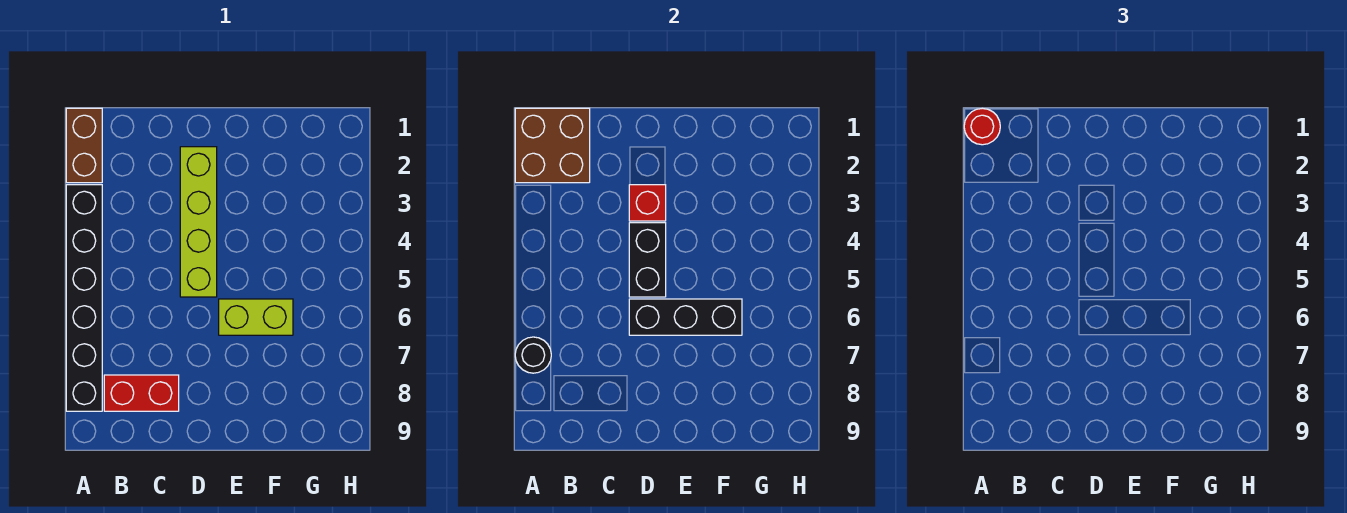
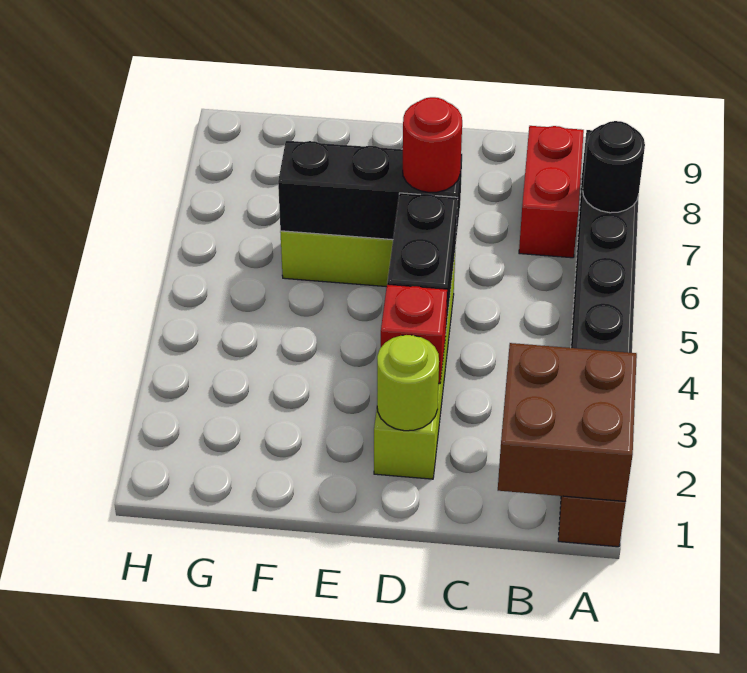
red 1x1 round brick [964,108,1000,145] -> red 1x1 round brick moved to [403,97,462,192]
red 1x2 brick [104,375,179,411] -> red 1x2 brick turned to [519,126,584,258]
none -> lime 1x1 round brick [377,335,439,431]

